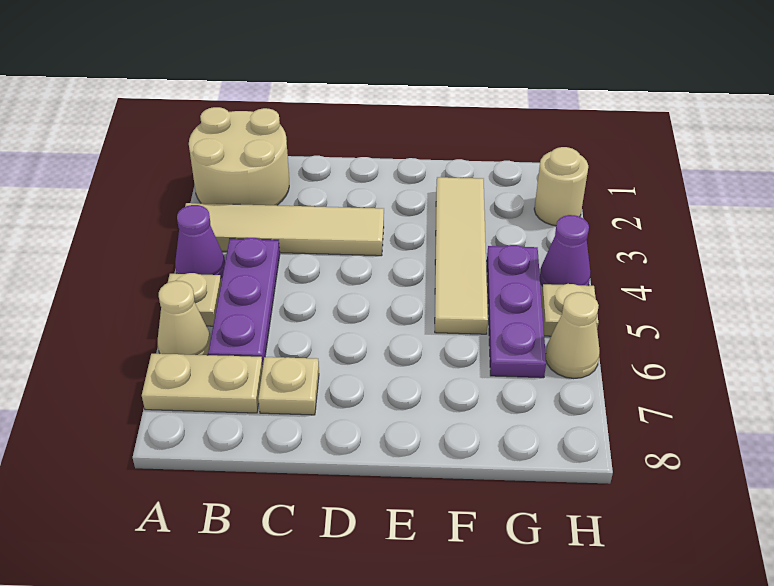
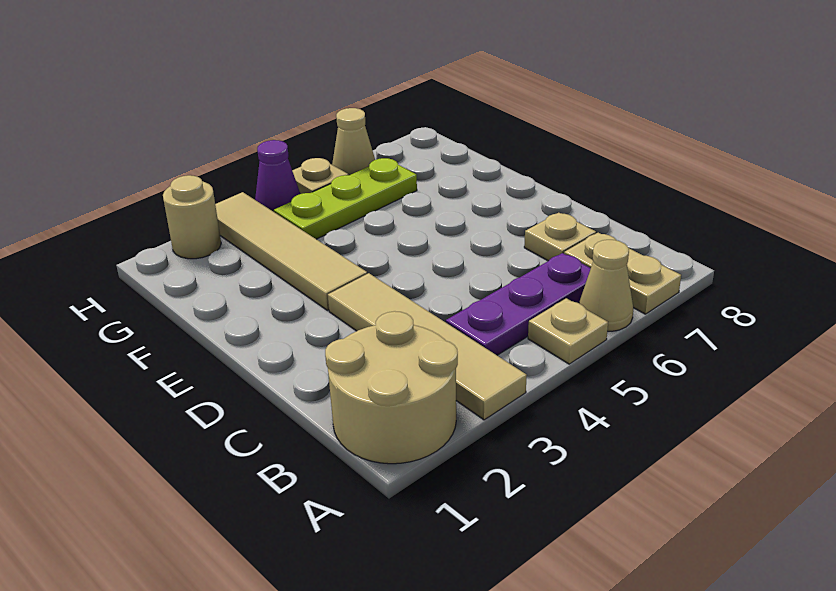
purple 1x1 cone [175,205,225,278] -> none
tan 1x4 tile [435,177,488,334] -> tan 1x4 tile turned to [215,192,367,310]
purple 1x3 plate [487,245,546,378] -> lime 1x3 plate [274,158,417,239]

